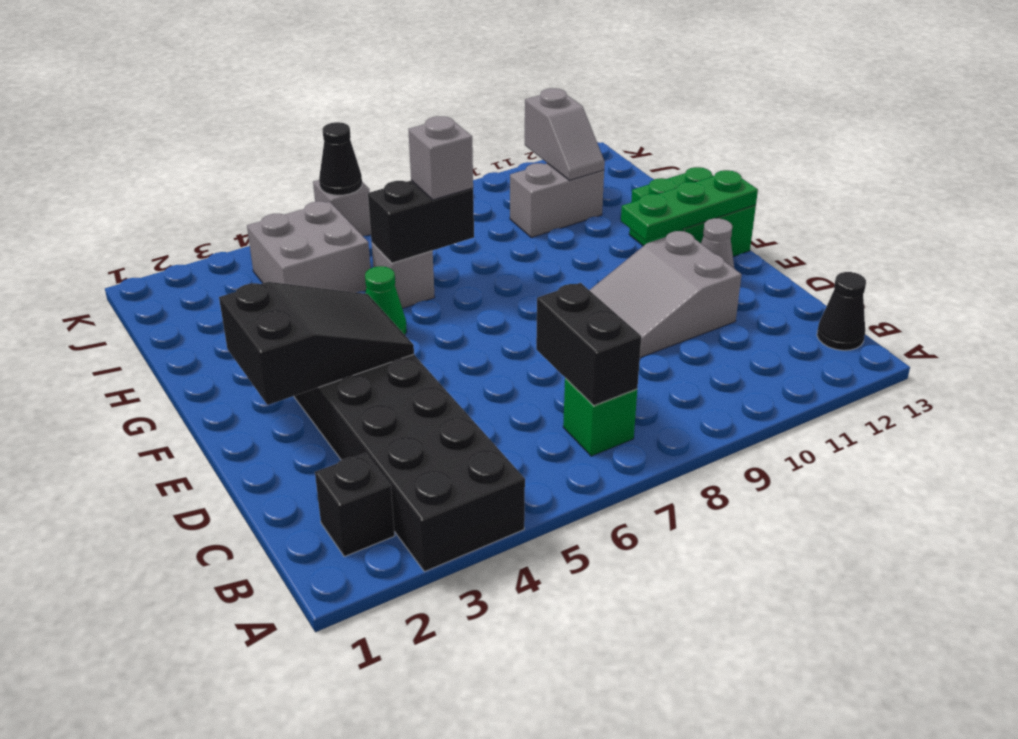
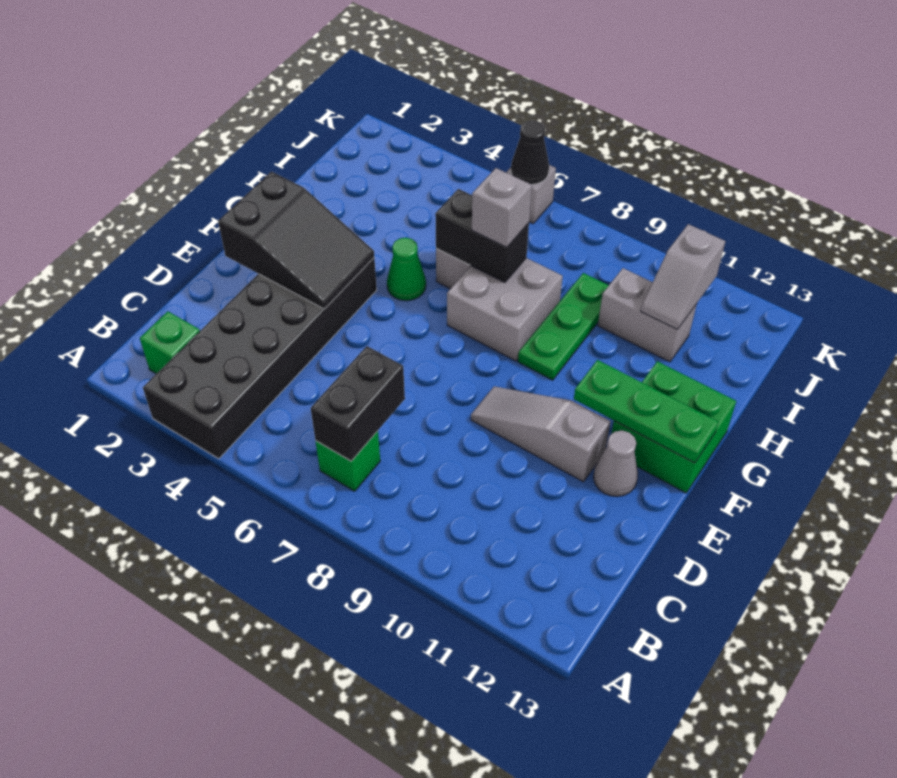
black 1x1 brick [315,453,395,557] -> green 1x1 brick [140,311,200,374]
black 1x1 cone [817,272,866,350] -> none
grey 2x3 slope [590,231,742,358] -> grey 1x3 slope [471,386,611,482]
none -> green 1x3 plate [518,273,609,380]
grey 2x2 brick [247,201,370,292] -> grey 2x2 brick moved to [447,258,563,361]

